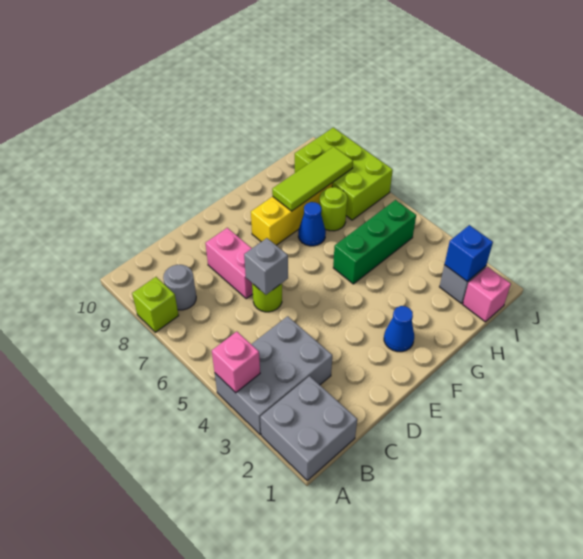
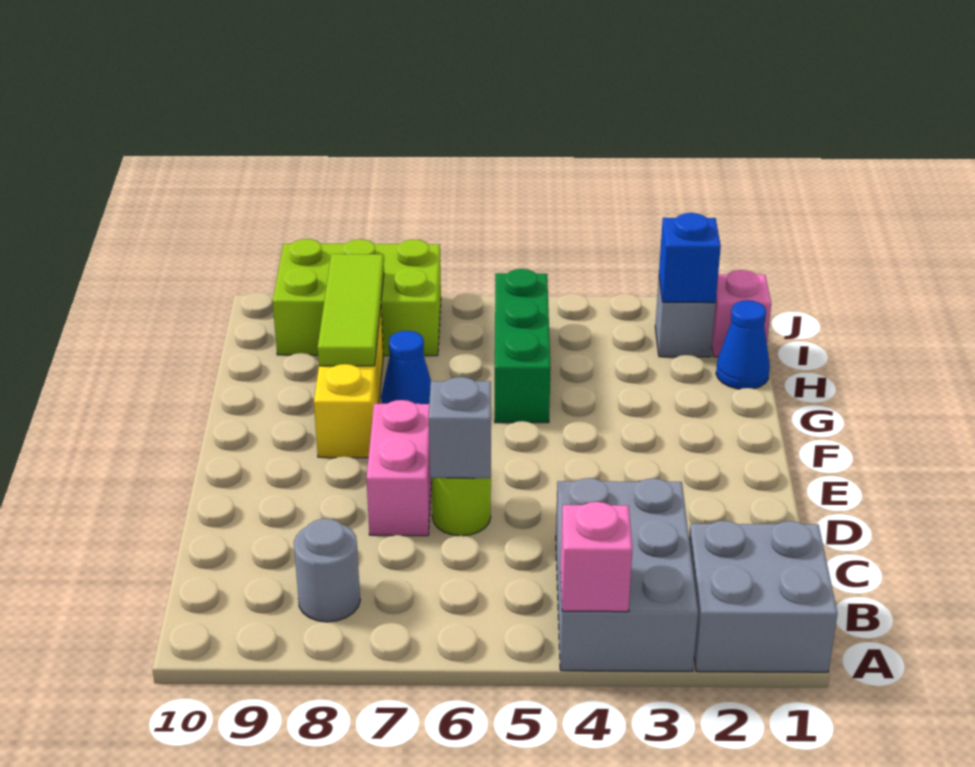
lime 1x1 brick [132,277,179,332] -> none
pink 1x2 brick [205,228,253,299] -> pink 1x2 brick turned to [367,400,432,536]
blue 1x1 cone [384,306,414,352] -> blue 1x1 cone moved to [716,300,770,389]
lime 1x1 round brick [319,187,347,231] -> none

